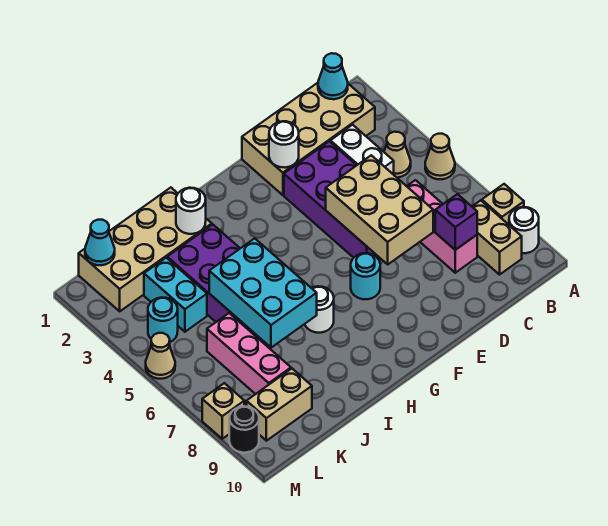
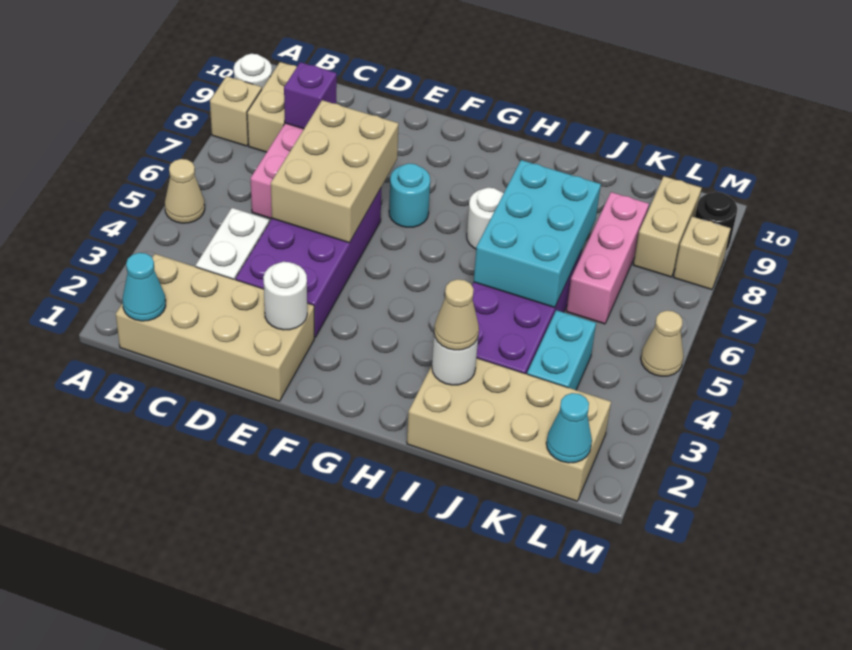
tan 1x1 cone [384,132,411,178] -> tan 1x1 cone moved to [434,279,479,350]
tan 1x2 brick [247,369,312,441] -> tan 1x2 brick turned to [633,176,701,277]
cyan 1x1 round brick [148,297,178,342] -> none

